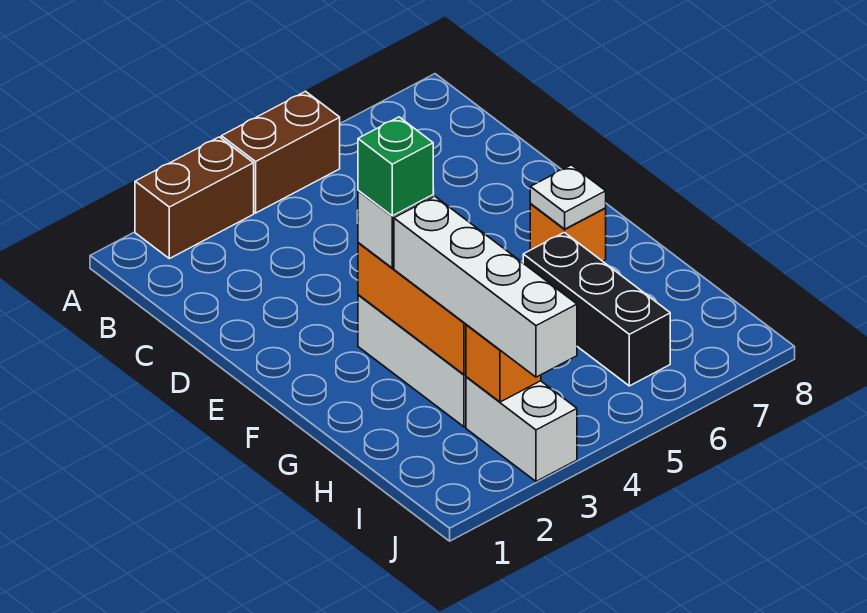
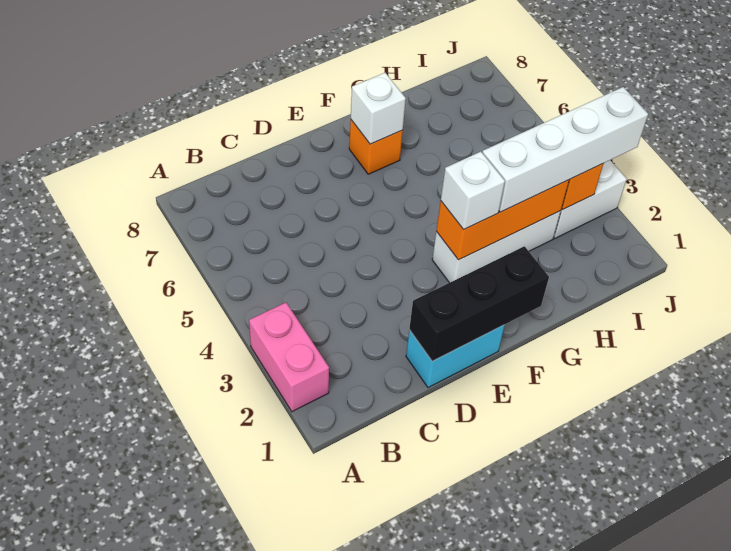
brown 1x2 brick [135,137,254,259] -> pink 1x2 brick [249,303,329,412]
brown 1x2 brick [221,91,340,213] -> none
none -> cyan 1x2 brick [406,325,505,388]
green 1x1 brick [358,117,433,216] -> none
white 1x1 plate [530,165,606,229] -> white 1x1 brick [351,73,406,144]
black 1x3 brick [523,232,670,386] -> black 1x3 brick moved to [409,246,549,361]

